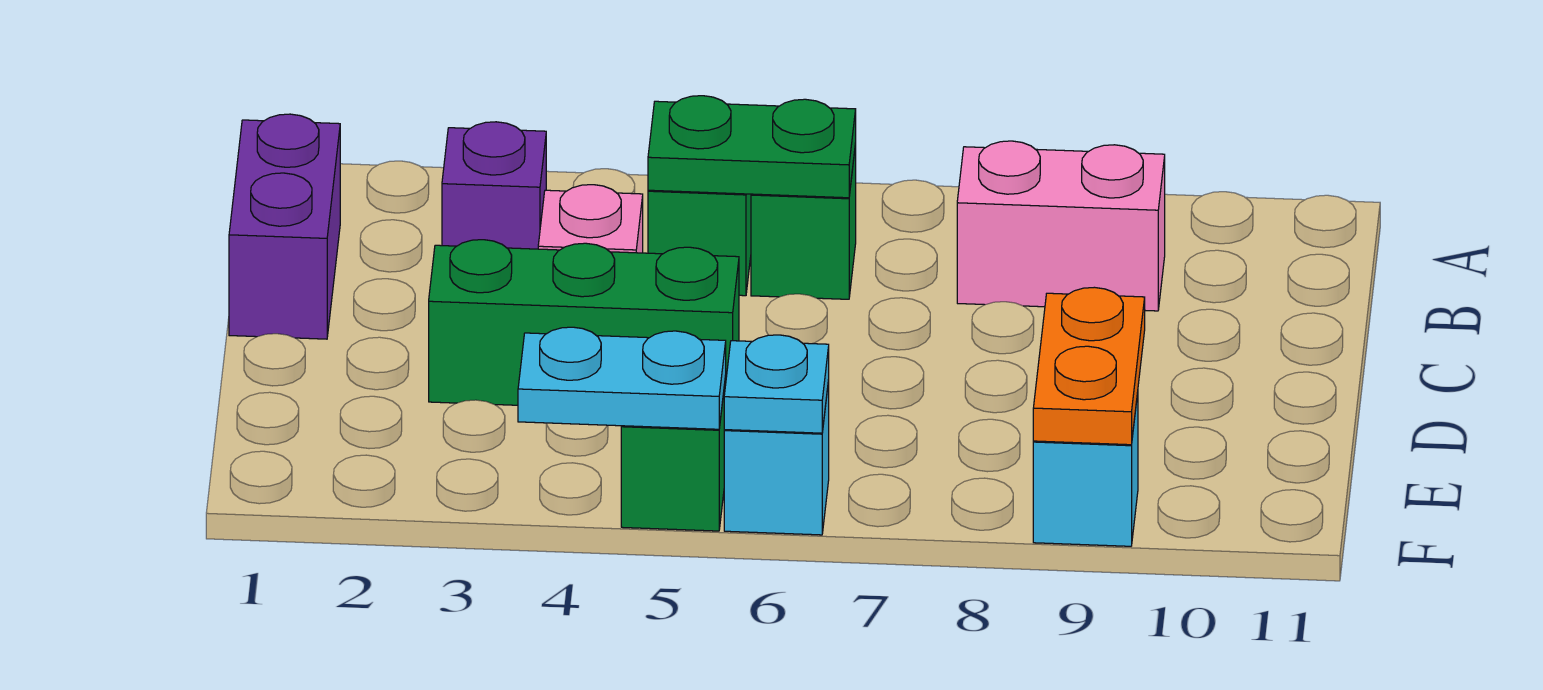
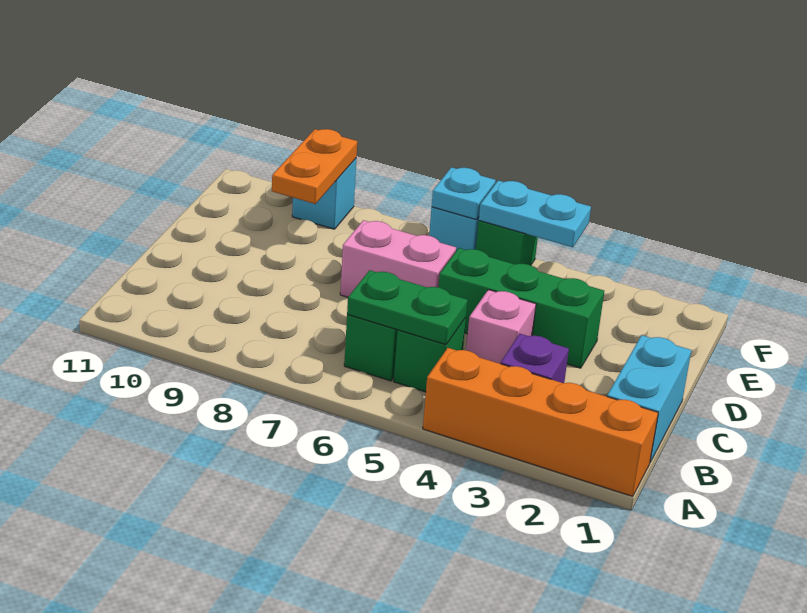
none -> orange 1x4 brick [423,348,658,497]
purple 1x2 brick [229,114,340,339] -> cyan 1x2 brick [607,335,691,462]
pink 1x2 brick [957,141,1165,311] -> pink 1x2 brick moved to [340,220,456,297]

